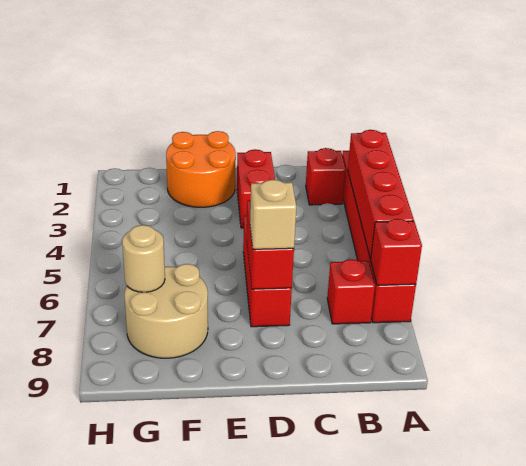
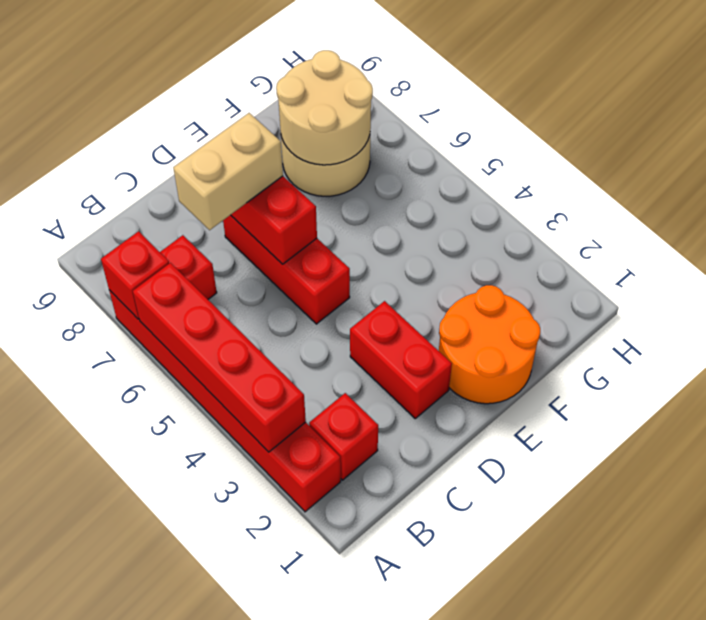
tan 1x1 brick [250,180,296,249] -> tan 1x2 brick [173,113,283,230]
tan 1x1 round brick [122,225,165,292] -> tan 2x2 round brick [276,50,373,165]

